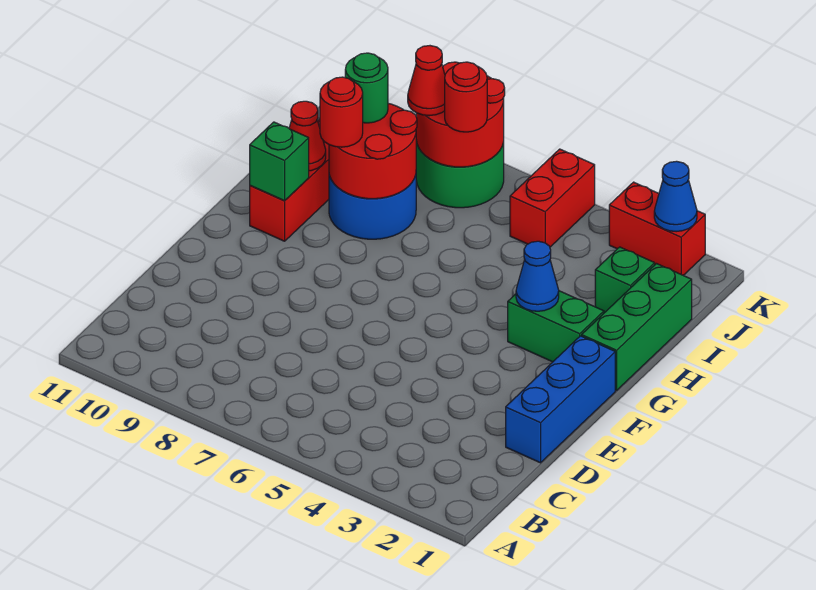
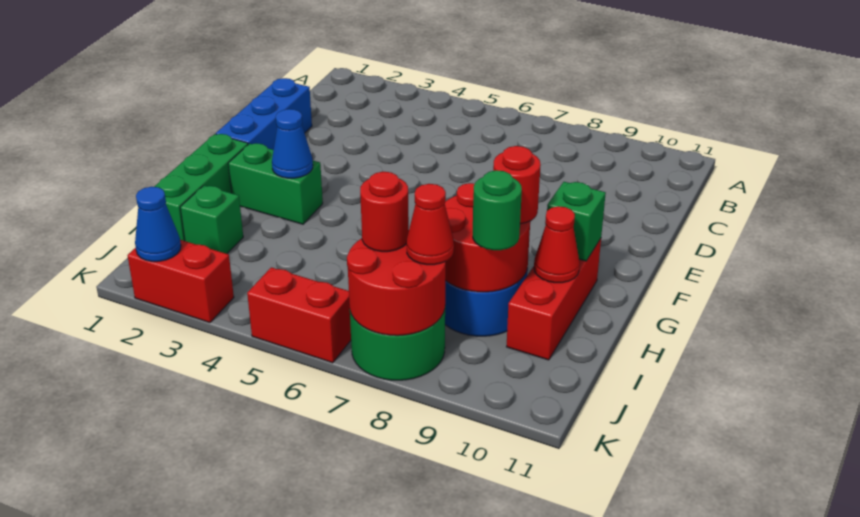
red 1x2 brick [510,149,595,247] -> red 1x2 brick turned to [247,267,351,363]

